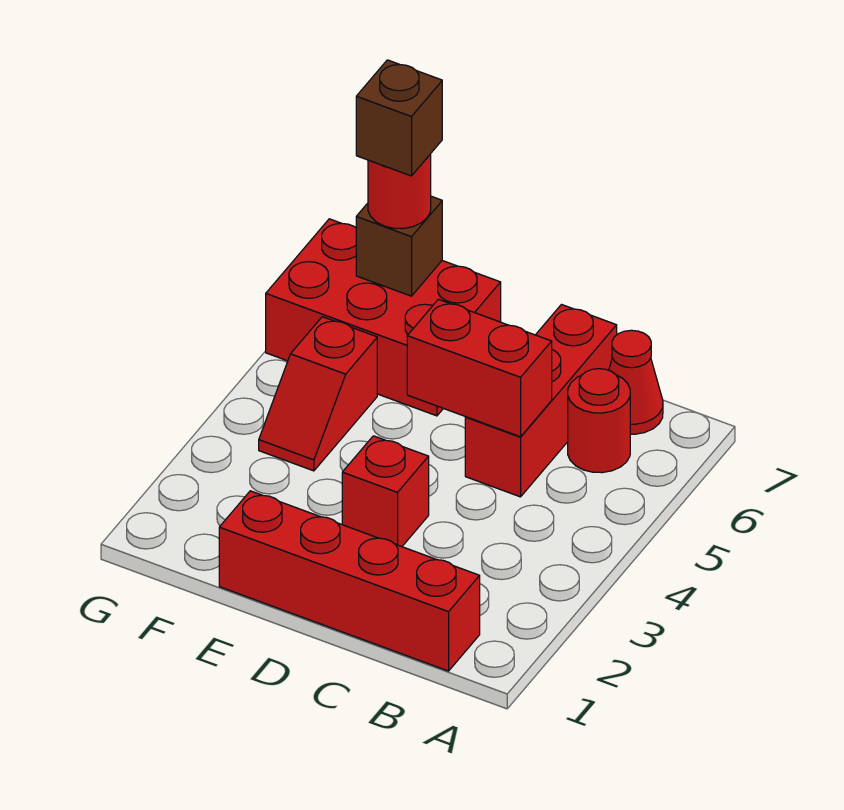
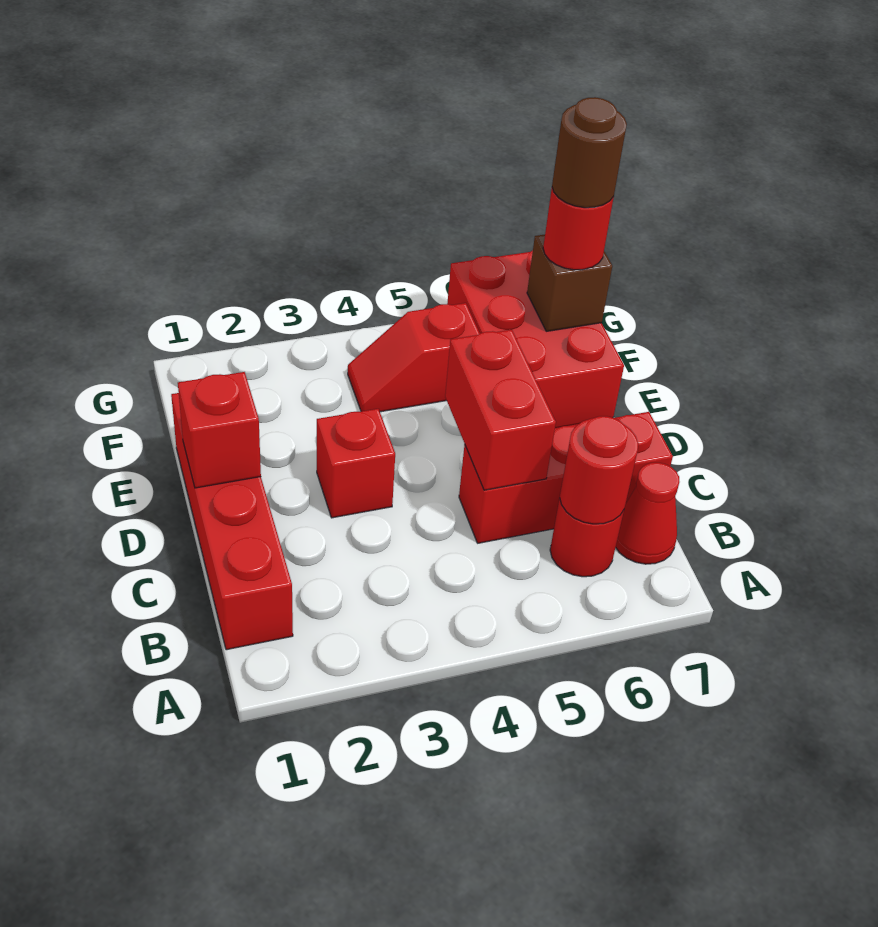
none -> red 1x1 round brick [560,416,638,524]
none -> red 1x1 brick [178,372,261,488]
brown 1x1 brick [356,60,442,176] -> brown 1x1 round brick [552,97,627,208]

